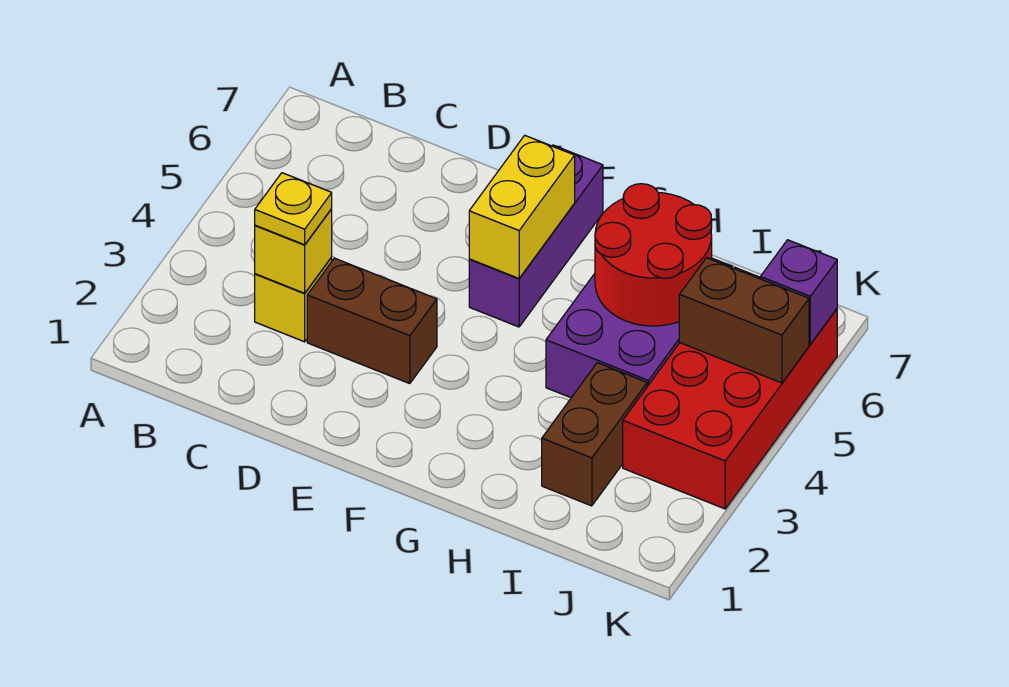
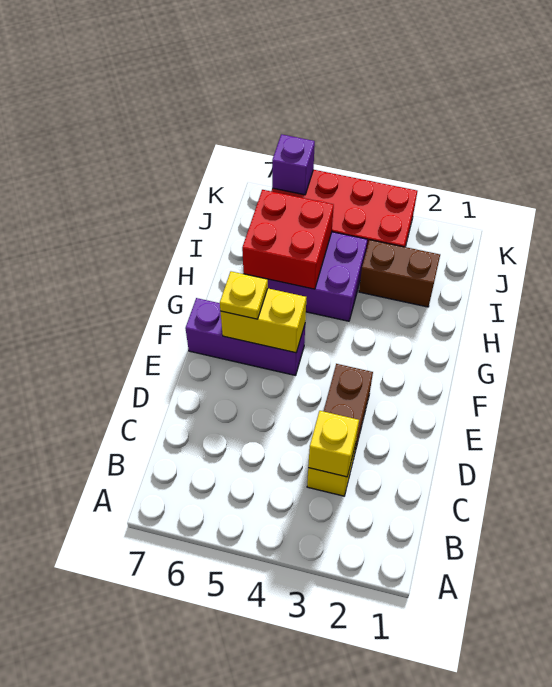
yellow 1x1 plate [255,173,332,245] -> yellow 1x1 plate moved to [220,271,268,319]
red 2x2 round brick [595,184,712,326] -> red 2x2 brick [242,190,334,289]
brown 1x2 brick [679,258,809,383] -> none

